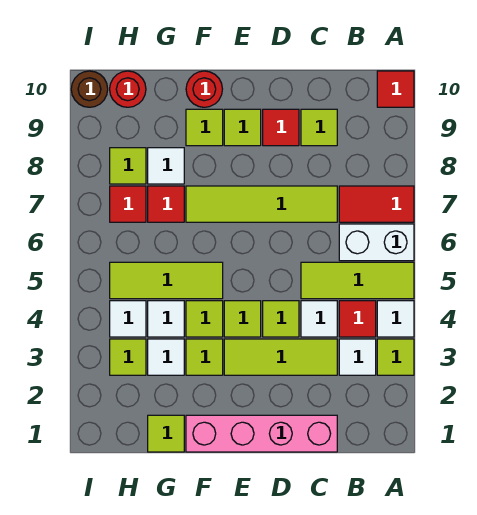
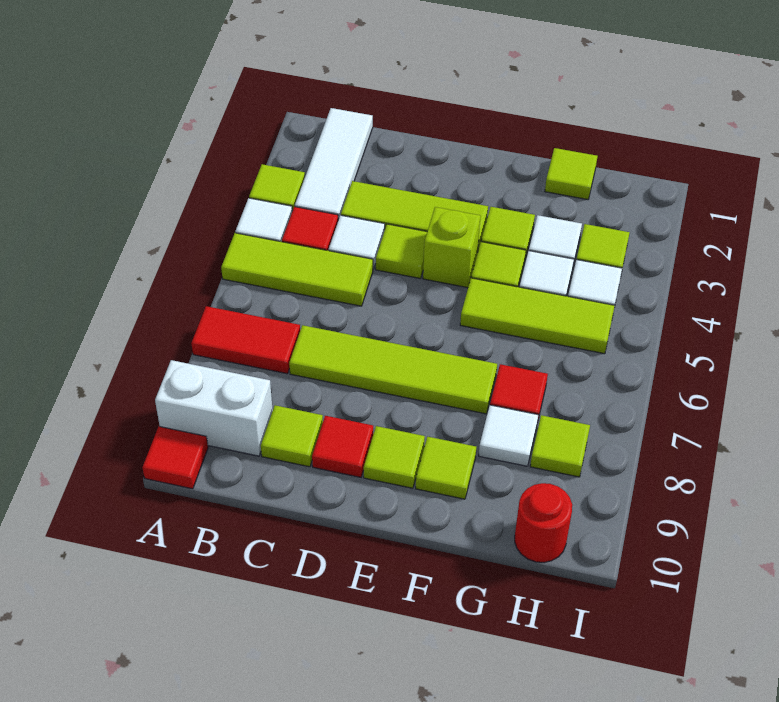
white 1x2 brick [339,224,414,261] -> white 1x2 brick moved to [155,360,273,456]
white 1x1 tile [339,339,376,375] -> white 1x3 tile [295,108,373,220]
pink 1x4 brick [186,415,337,452] -> none
lime 1x1 tile [224,301,261,337] -> lime 1x1 brick [423,207,480,288]
red 1x1 round brick [186,71,222,107] -> none
red 1x1 tile [110,186,146,222] -> none
brown 1x1 round brick [71,71,108,107] -> none

